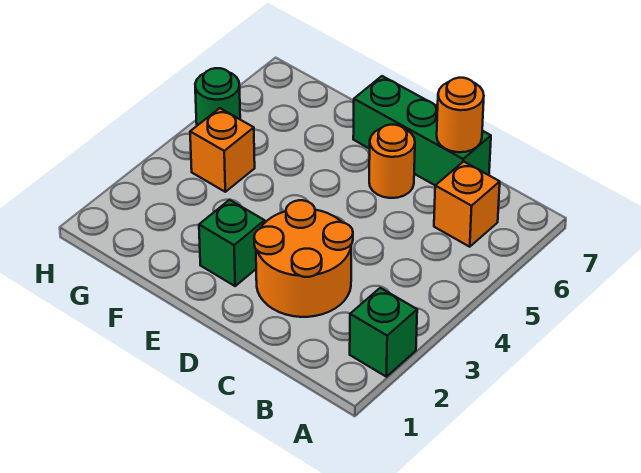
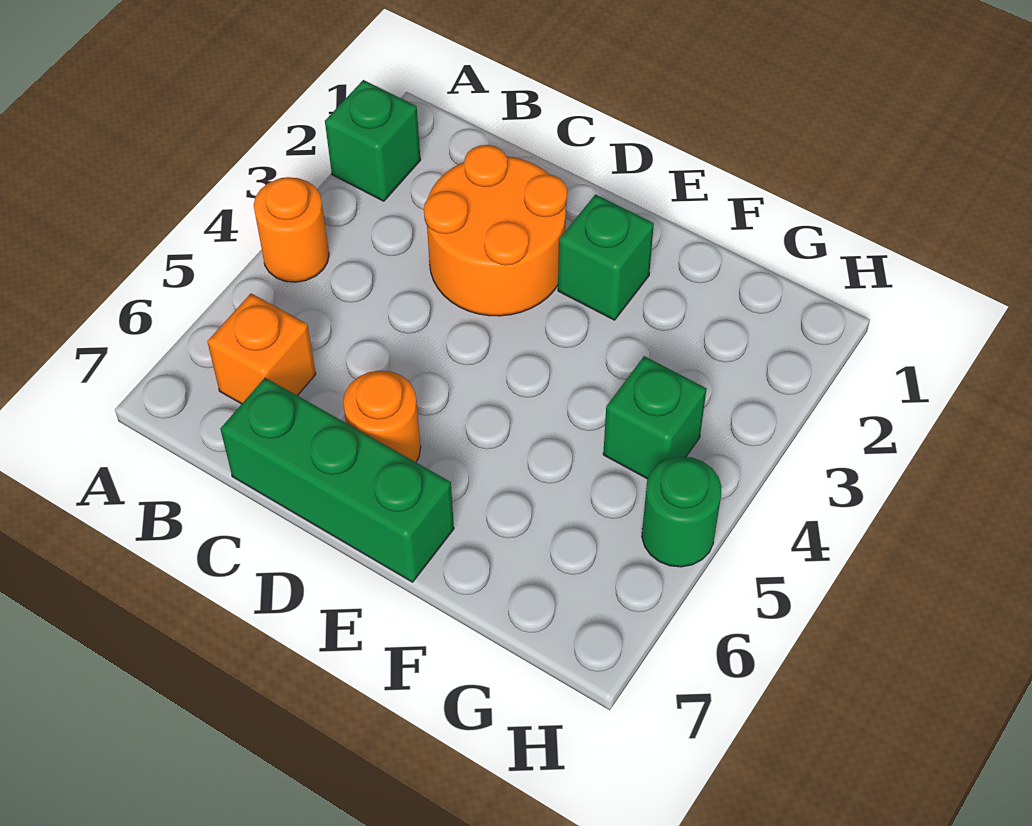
orange 1x1 round brick [437,78,484,152] -> orange 1x1 round brick moved to [254,177,329,282]
orange 1x1 brick [190,108,255,192] -> green 1x1 brick [603,356,706,479]

